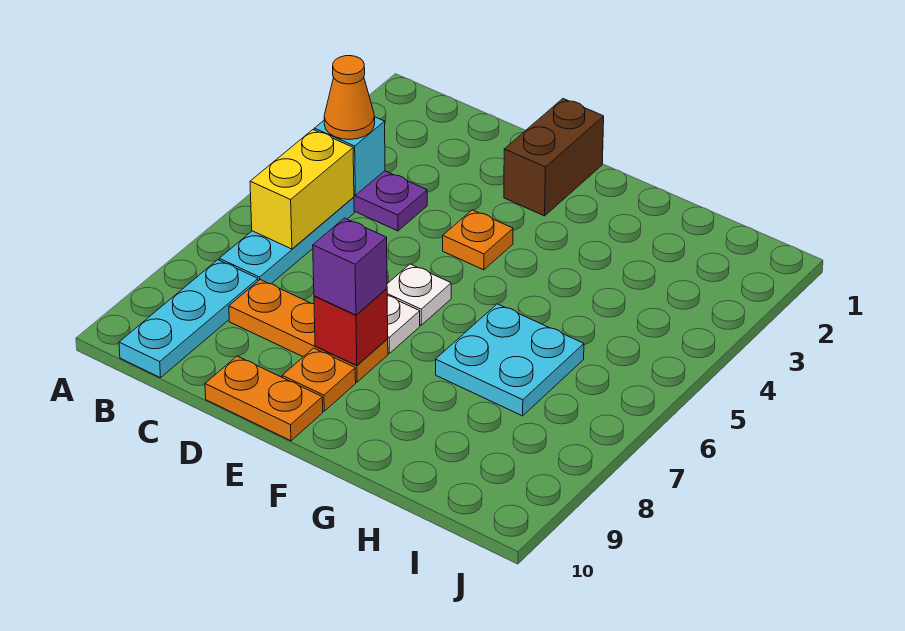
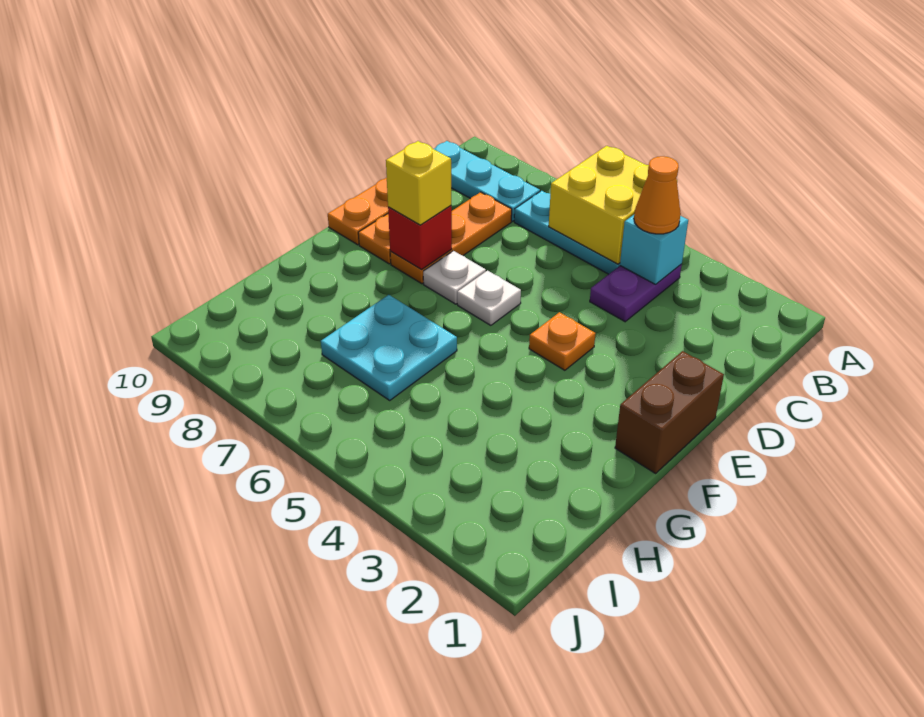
yellow 1x2 brick [250,130,354,249] -> yellow 2x2 brick [549,146,649,264]
brown 1x2 brick [504,99,604,216] -> brown 1x2 brick turned to [615,351,724,473]
purple 1x1 brick [313,218,387,315] -> yellow 1x1 brick [386,141,451,225]

